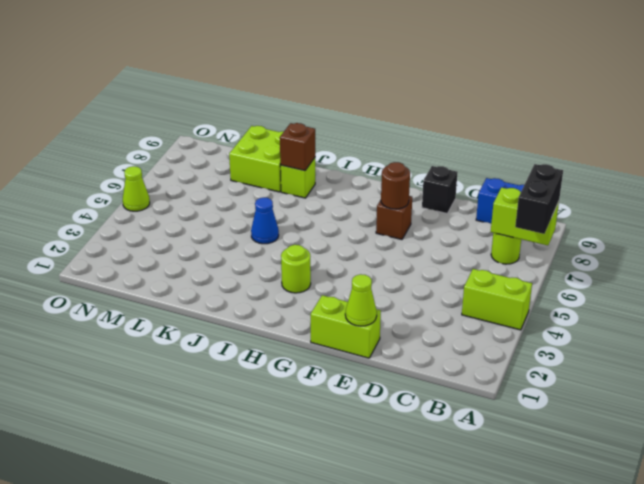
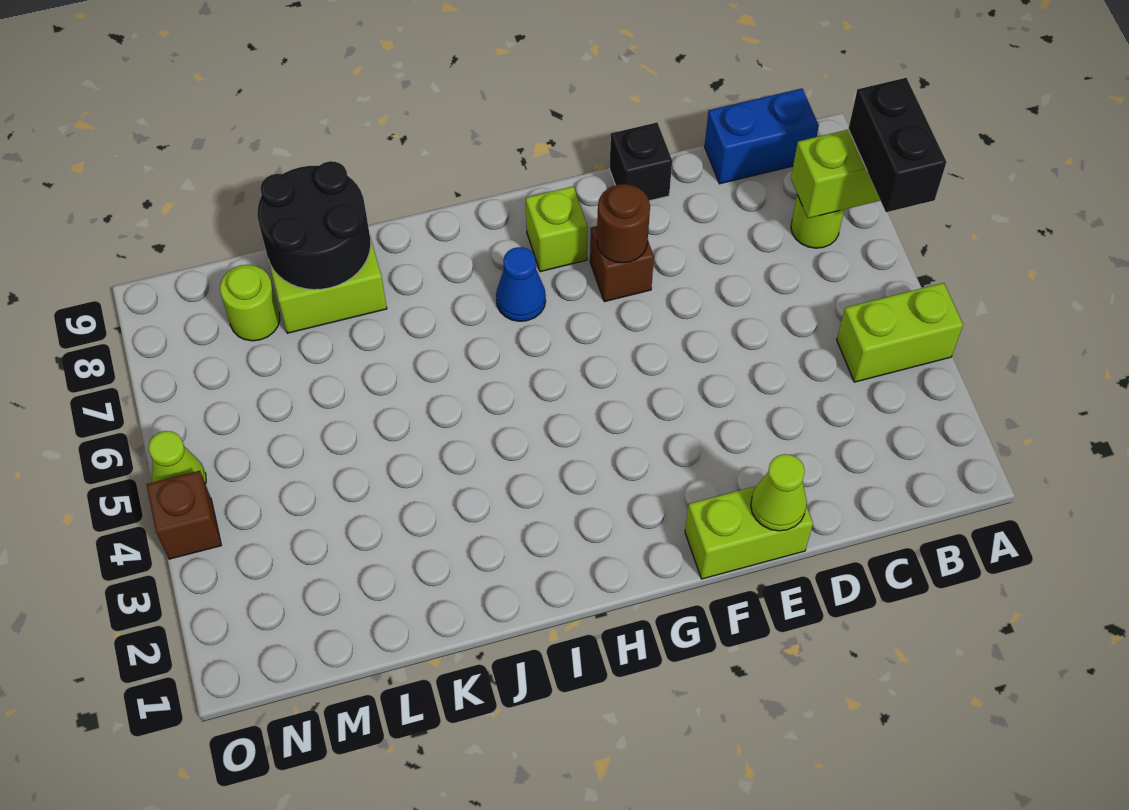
lime 1x1 round brick [281,245,311,293] -> lime 1x1 round brick moved to [220,265,280,341]
blue 1x1 cone [251,197,279,244] -> blue 1x1 cone moved to [496,247,546,321]
lime 1x1 brick [280,158,315,198] -> lime 1x1 brick moved to [526,186,588,272]
brown 1x1 brick [280,123,315,171] -> brown 1x1 brick moved to [146,471,221,559]
none -> black 2x2 round brick [257,161,371,290]

